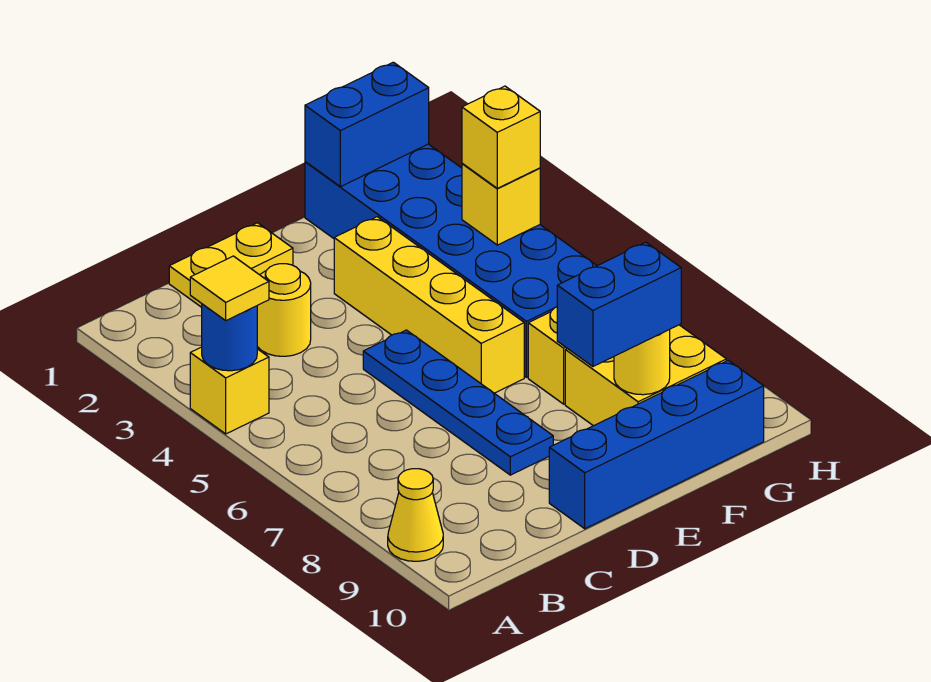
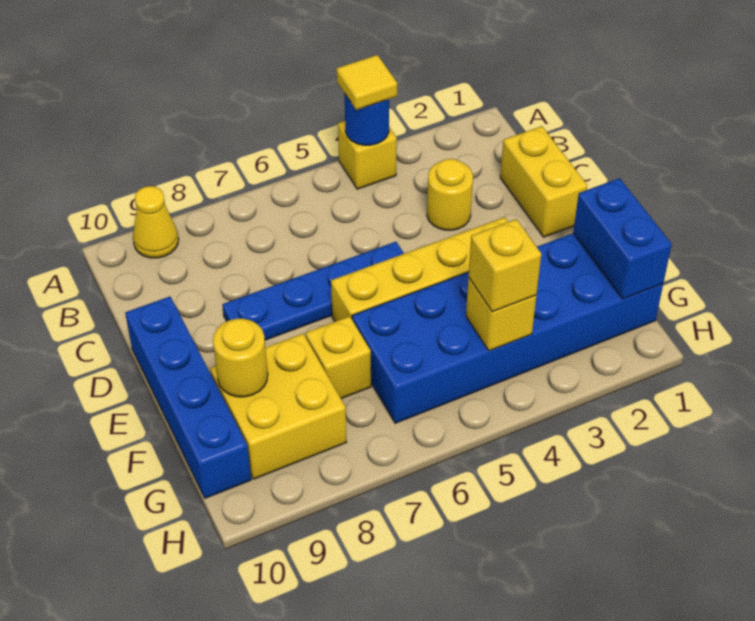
yellow 1x2 plate [169,223,293,307] -> yellow 1x2 brick [500,126,587,237]
blue 1x2 brick [557,242,681,367] -> none

